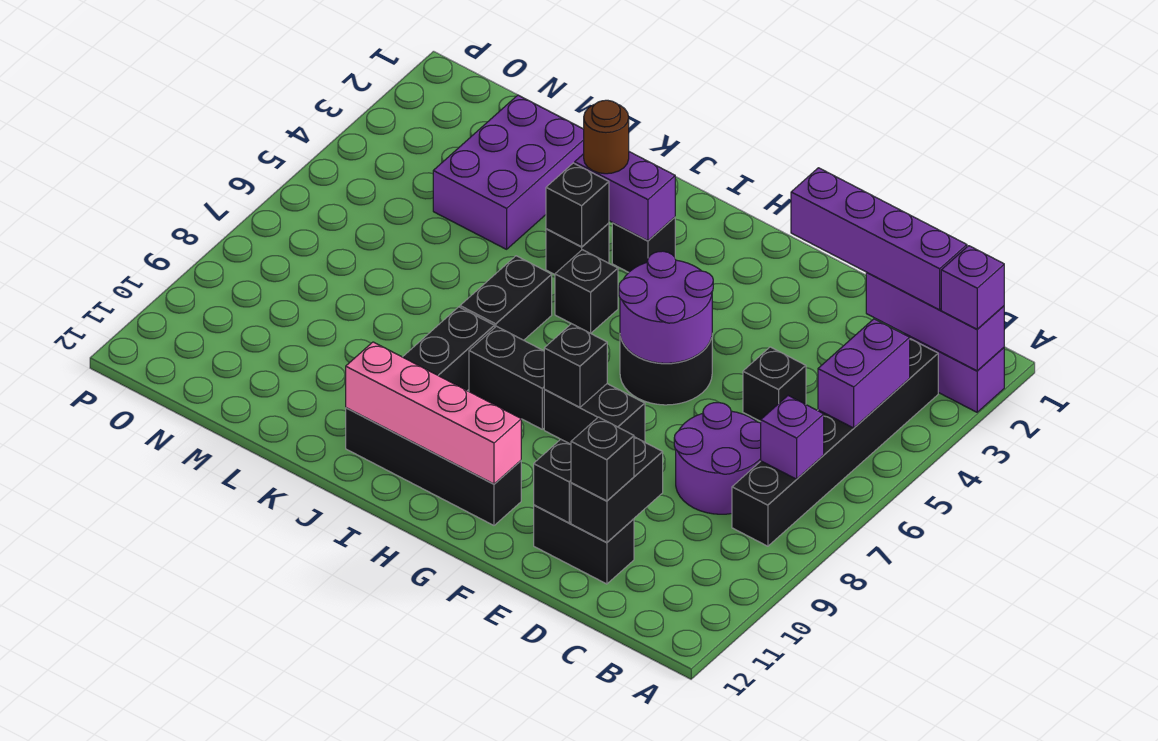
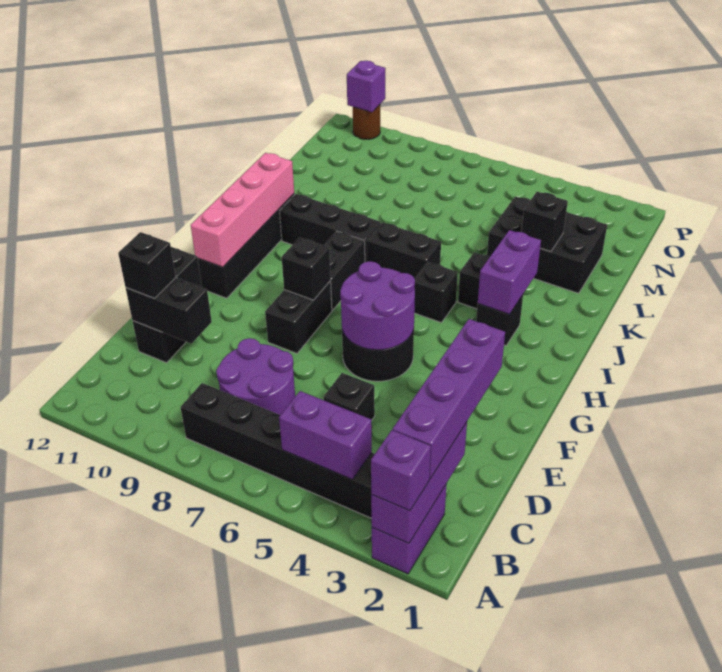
purple 1x1 brick [761,396,824,479] -> purple 1x1 brick moved to [347,61,386,112]
brown 1x1 round brick [584,100,629,174] -> brown 1x1 round brick moved to [353,105,380,139]
black 1x1 brick [546,163,609,247] -> black 1x1 brick moved to [522,192,568,252]
purple 2x3 brick [433,95,584,249] -> black 2x3 brick [487,196,607,293]

